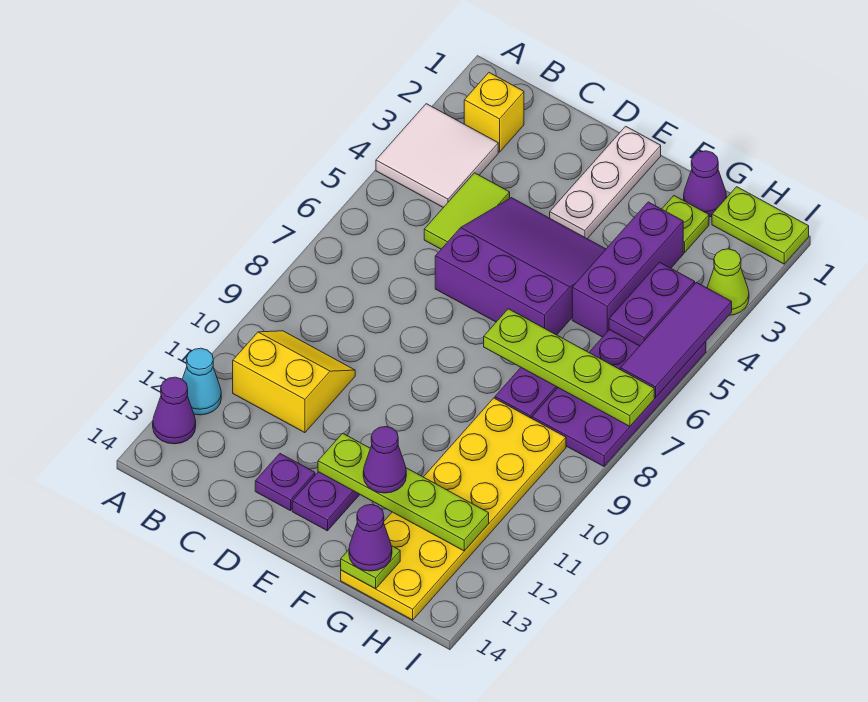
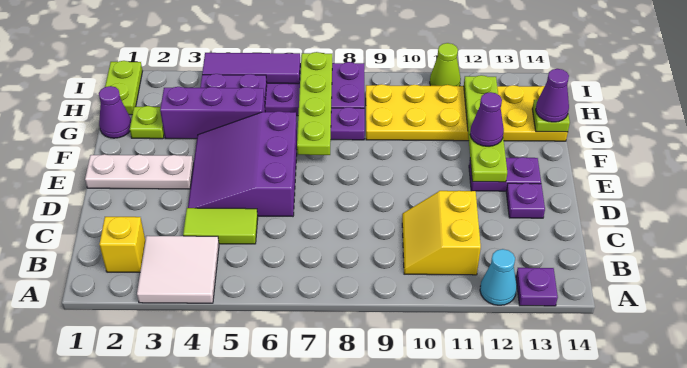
purple 1x1 cone [153,377,196,444] -> purple 1x1 plate [516,268,558,306]
lime 1x1 cone [707,249,749,315] -> lime 1x1 cone moved to [430,43,461,86]

